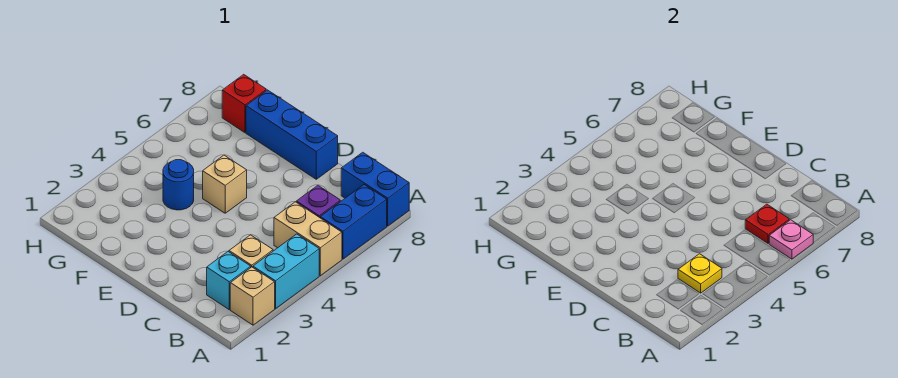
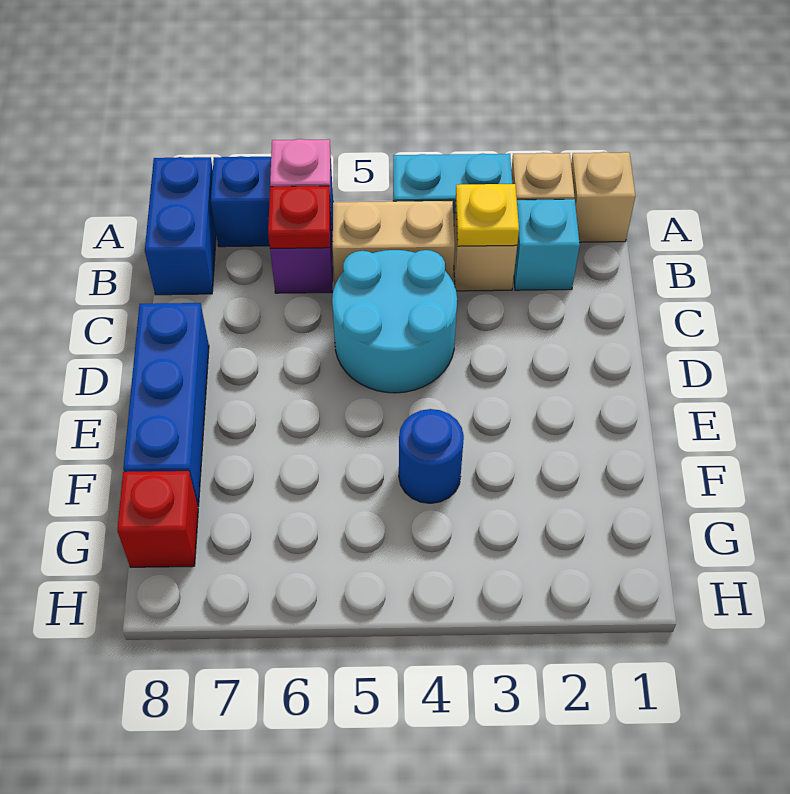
tan 1x2 brick [274,202,342,276] -> tan 1x2 brick turned to [332,201,455,284]
none -> cyan 2x2 round brick [332,250,457,393]
tan 1x1 brick [203,155,247,213] -> tan 1x1 brick moved to [571,152,635,242]

